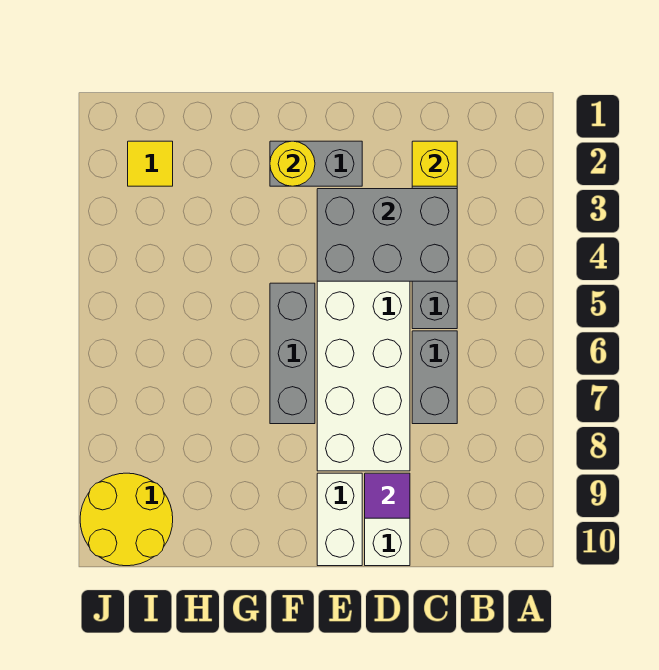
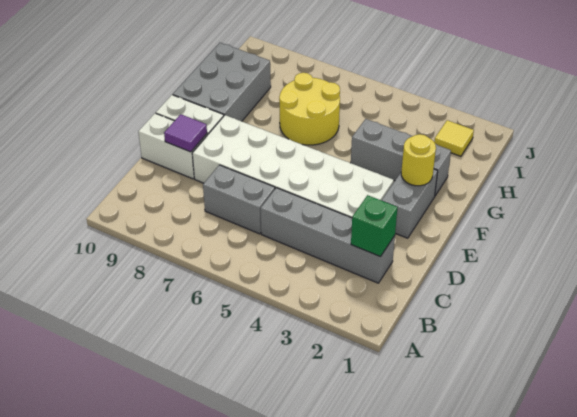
yellow 1x1 brick [412,141,457,186] -> green 1x1 brick [351,195,398,257]
grey 2x3 brick [317,189,457,281] -> grey 2x3 brick moved to [173,43,271,121]
grey 1x3 brick [270,283,315,424] -> grey 1x3 brick moved to [351,119,451,196]
yellow 2x2 round brick [80,473,173,566] -> yellow 2x2 round brick moved to [279,73,340,145]

